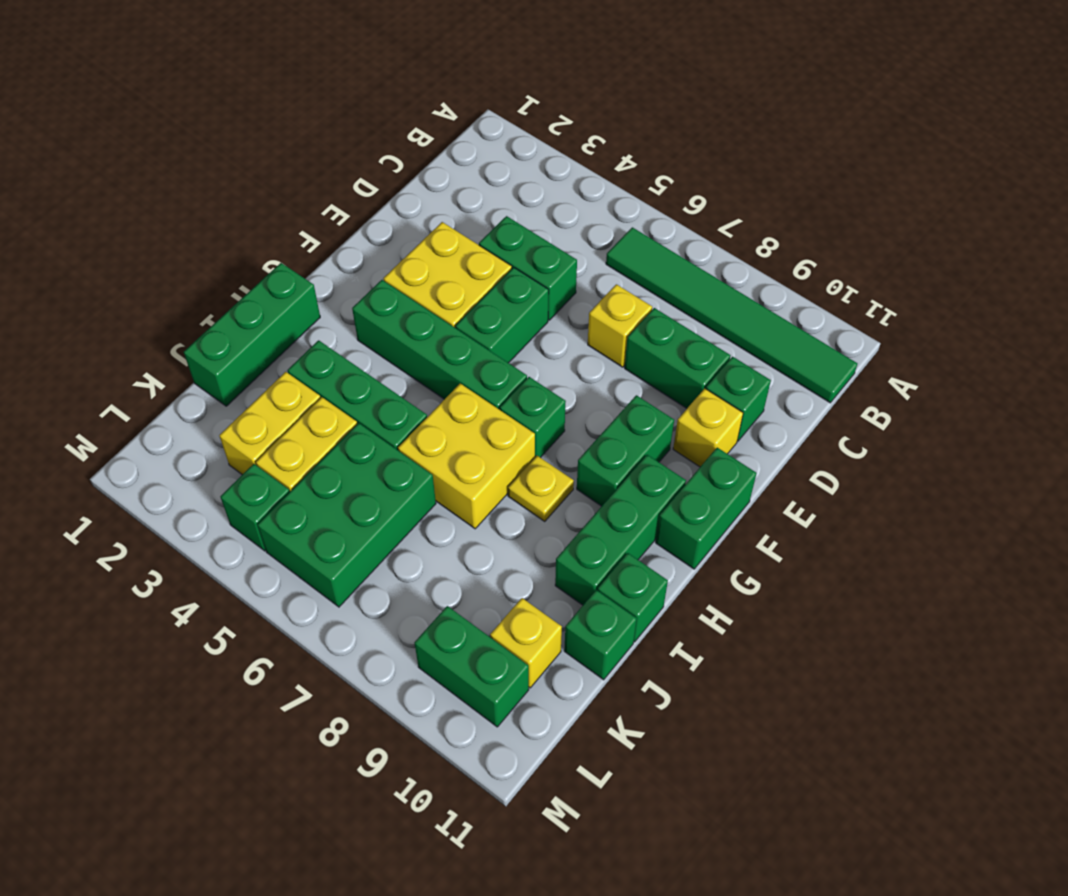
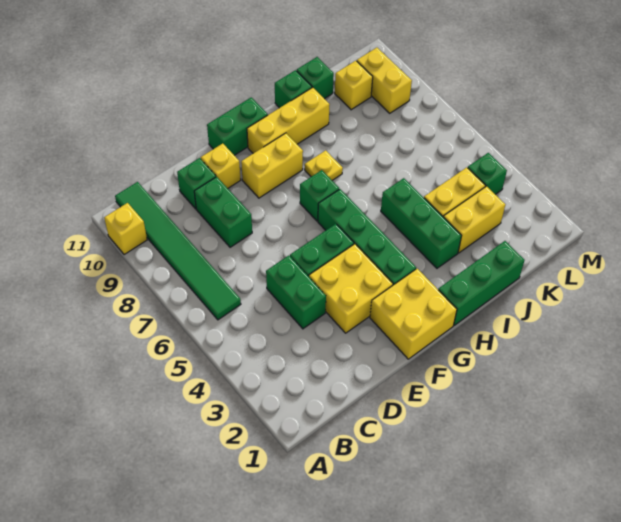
yellow 1x1 brick [588,284,652,367] -> yellow 1x1 brick moved to [104,203,147,255]
green 1x2 brick [577,395,674,506] -> yellow 1x2 brick [241,133,303,198]
green 1x3 brick [555,455,686,605] -> yellow 1x3 brick [247,87,330,153]
yellow 2x2 brick [398,383,535,529] -> yellow 2x2 brick moved to [370,269,457,359]
green 2x3 brick [258,423,436,607] -> none
green 1x2 brick [415,606,529,727] -> yellow 1x2 brick [357,48,412,113]

